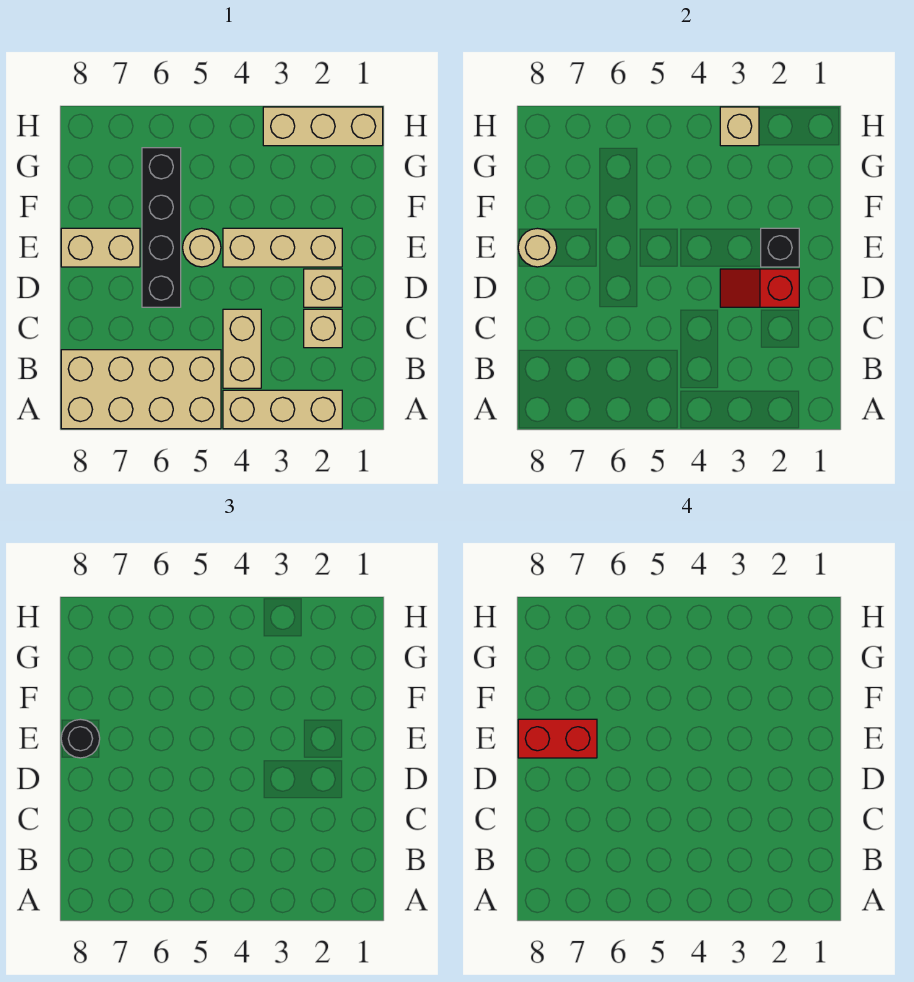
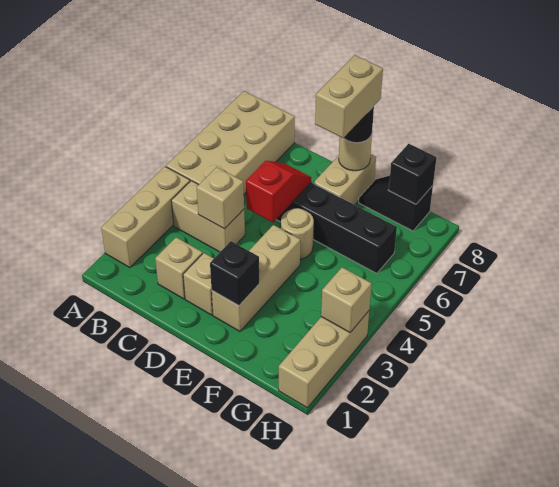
none -> tan 1x1 brick [197,167,244,229]
red 1x2 slope [720,269,799,307] -> red 1x2 slope moved to [246,161,311,222]
red 1x2 brick [518,719,597,758] -> tan 1x2 brick [315,55,383,138]
none -> black 1x2 slope [359,176,433,231]
none -> black 1x1 brick [389,144,437,204]

